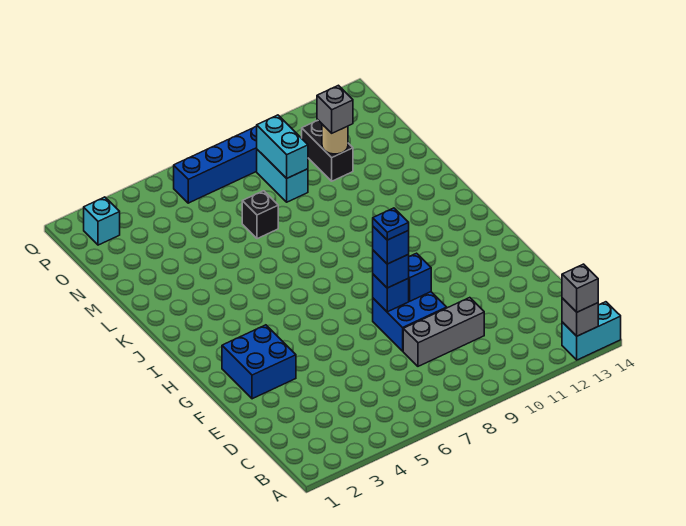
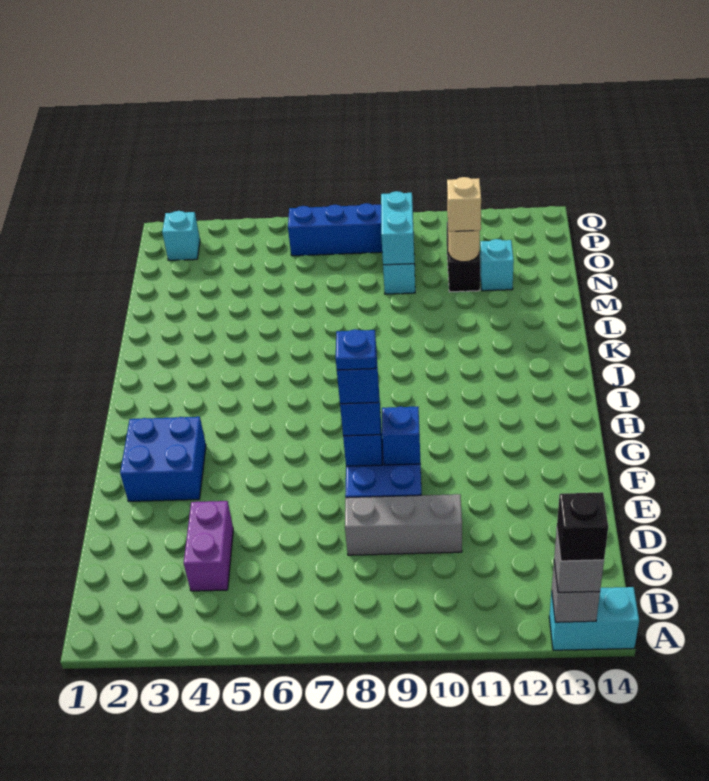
none -> purple 1x2 brick [184,501,233,591]
black 1x1 brick [242,191,278,239] -> black 1x1 brick moved to [557,492,608,561]
grey 1x1 brick [317,85,353,133] -> tan 1x1 brick [447,177,481,232]
none -> cyan 1x1 brick [480,239,514,291]

